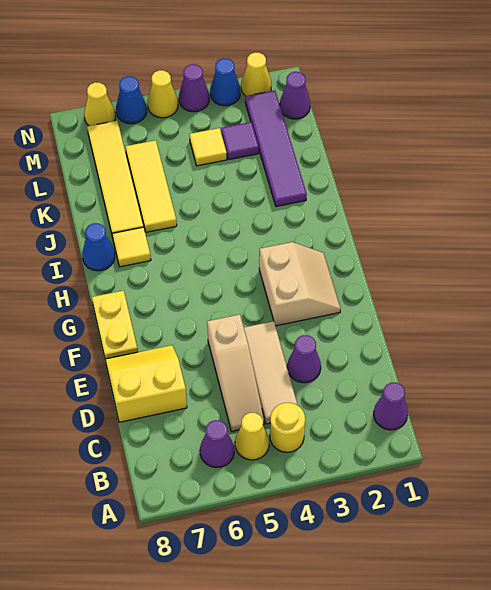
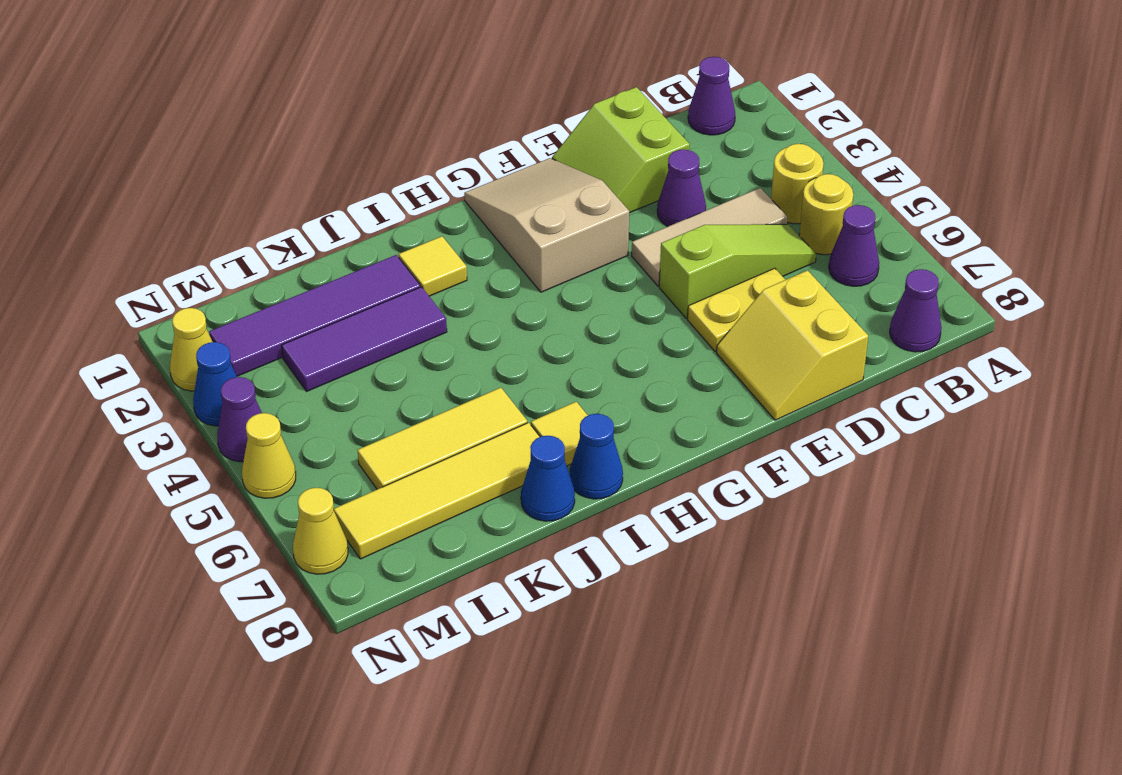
yellow 1x1 cone [235,413,269,460] -> yellow 1x1 round brick [799,174,853,255]
tan 1x3 slope [207,315,264,431] -> lime 1x3 slope [659,224,816,318]
none -> lime 2x2 slope [552,87,690,213]
tan 2x2 slope [259,242,341,326] -> tan 2x3 slope [464,158,629,292]
yellow 1x2 plate [92,291,138,359] -> yellow 1x2 plate moved to [688,268,785,352]
purple 1x1 tile [221,122,259,160] -> purple 1x3 tile [282,287,447,391]
yellow 1x1 tile [190,128,227,166] -> yellow 1x1 tile moved to [399,236,467,296]
purple 1x1 cone [280,72,310,119] -> purple 1x1 cone moved to [890,269,942,352]
blue 1x1 cone [116,76,147,124] -> blue 1x1 cone moved to [521,436,575,521]

